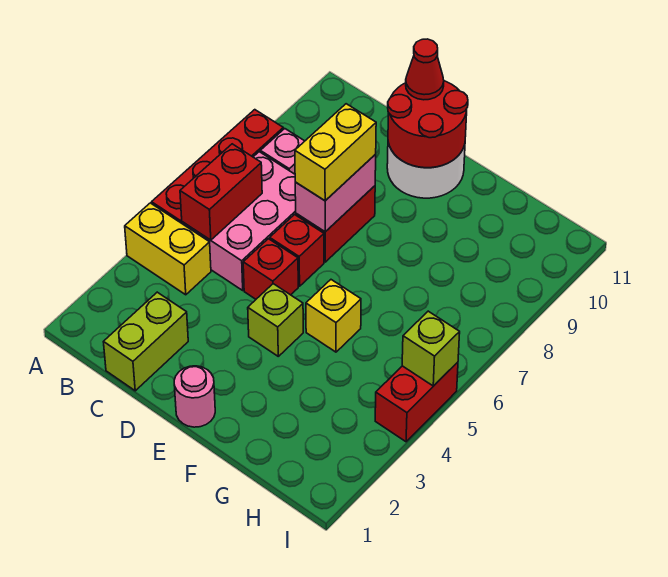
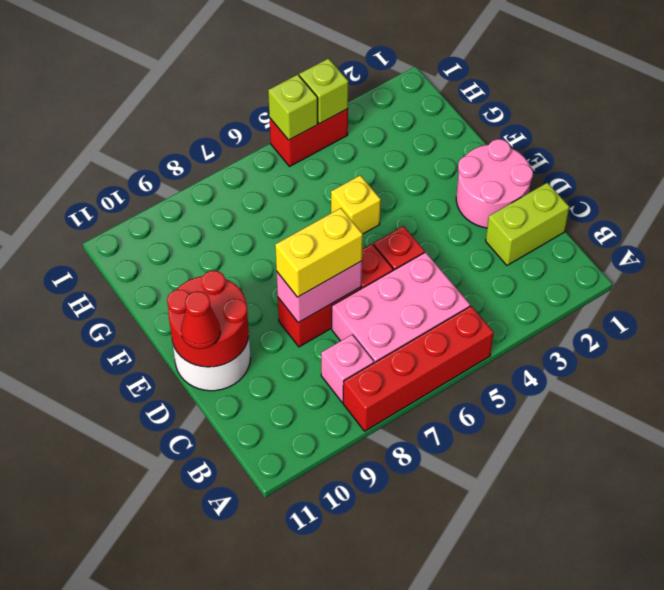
yellow 1x2 brick [125,203,211,295] -> none
red 1x2 brick [180,144,262,240] -> none
pink 1x1 round brick [174,366,215,427] -> pink 2x2 round brick [456,139,533,228]
lime 1x1 brick [248,284,303,356] -> lime 1x1 brick moved to [299,58,348,124]

